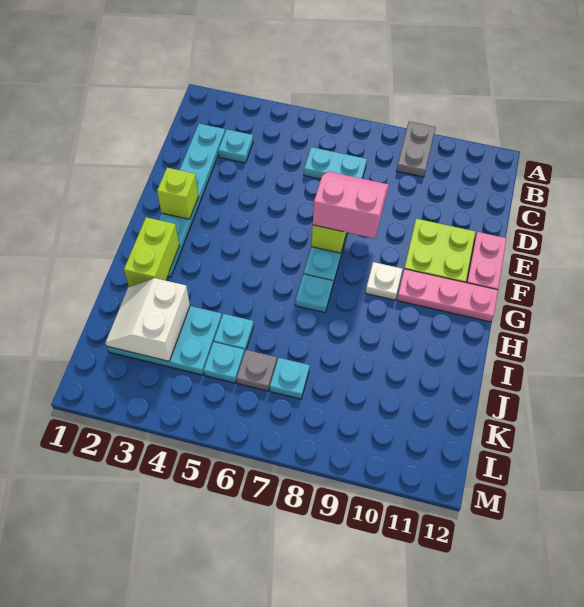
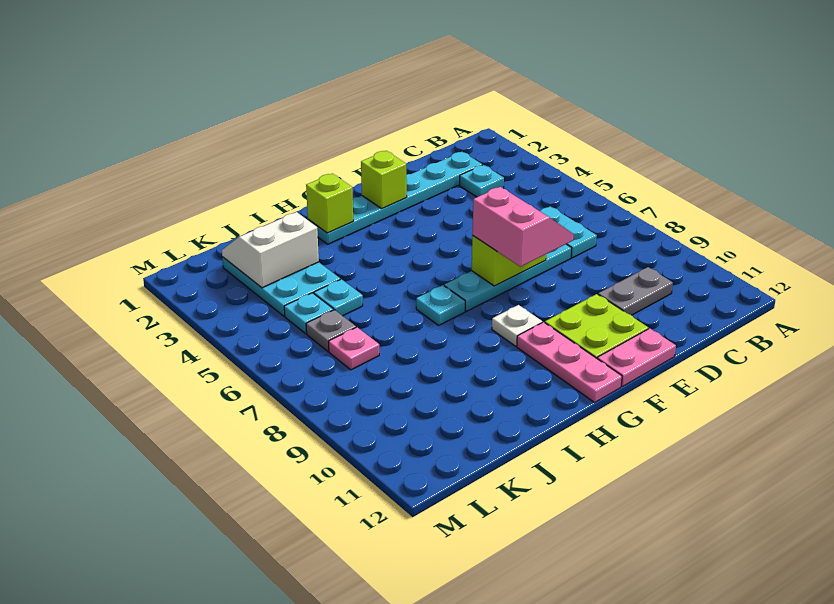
grey 1x2 plate [397,122,436,177] -> grey 1x2 plate moved to [598,267,673,315]
lime 1x2 brick [124,217,179,287] -> lime 1x1 brick [306,174,353,233]
cyan 1x1 plate [270,358,310,399] -> pink 1x1 plate [329,327,379,370]

